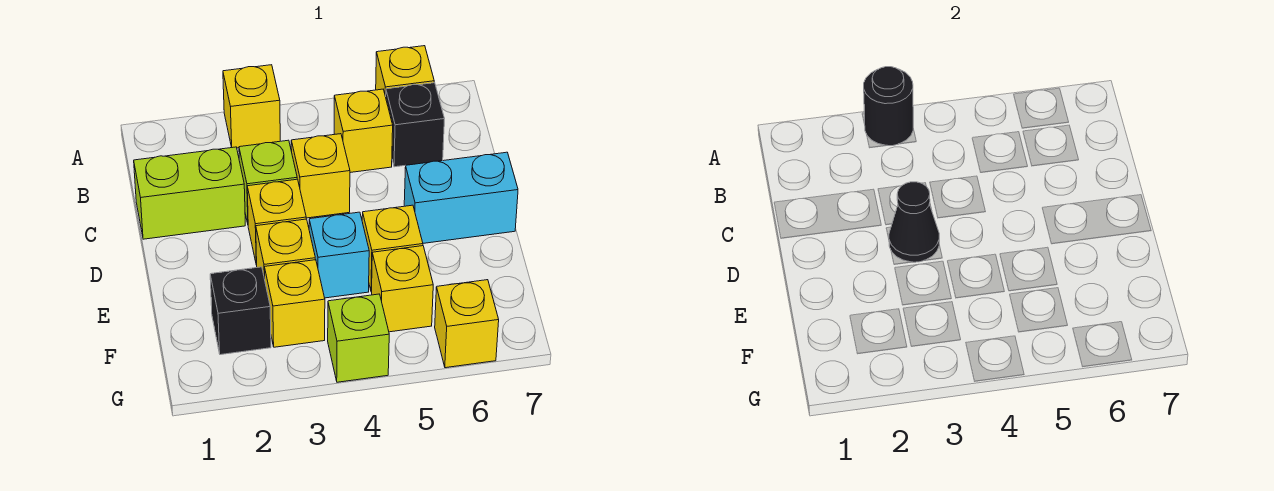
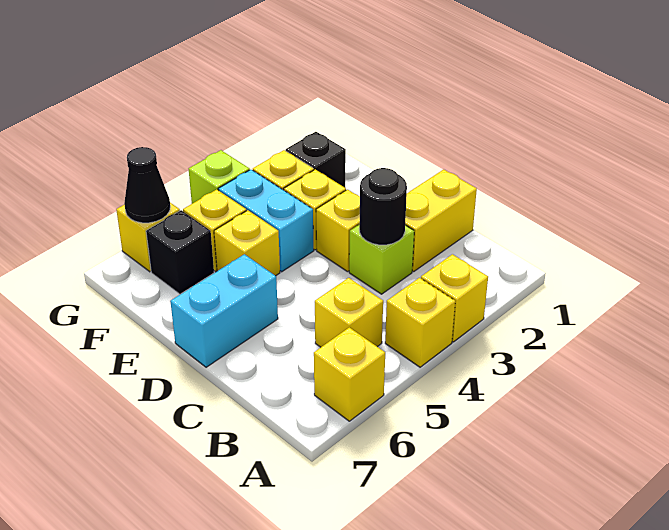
black 1x1 round brick [864,67,913,146] -> black 1x1 round brick moved to [359,168,407,245]
black 1x1 brick [386,83,444,167] -> black 1x1 brick moved to [146,210,214,294]
lime 1x2 brick [134,147,245,239] -> yellow 1x2 brick [405,169,477,272]
yellow 1x1 brick [291,134,350,218] -> yellow 1x1 brick moved to [385,278,455,367]
black 1x1 cone [889,182,939,262] -> black 1x1 cone moved to [124,147,170,223]
cyan 1x1 brick [309,212,369,298] -> cyan 1x2 brick [218,170,314,272]

